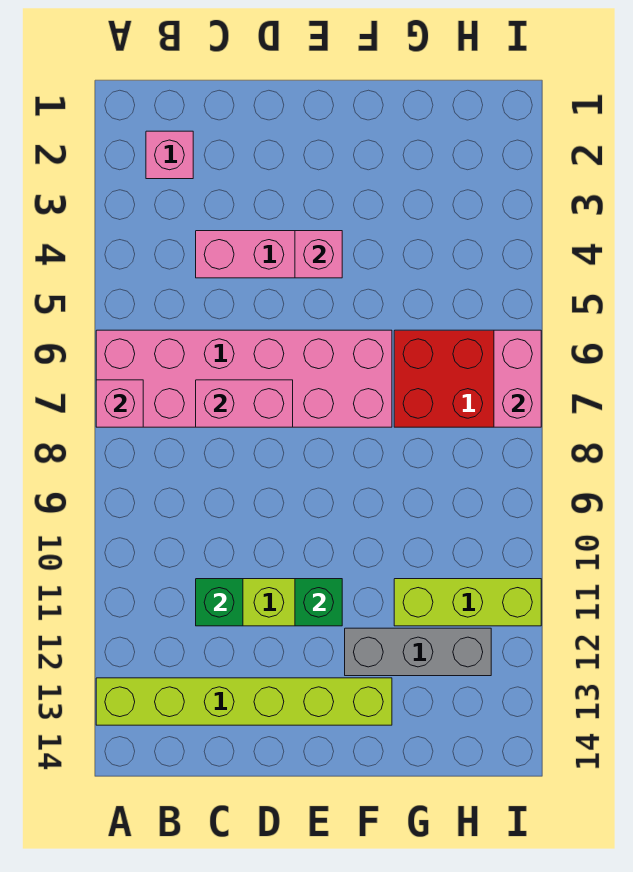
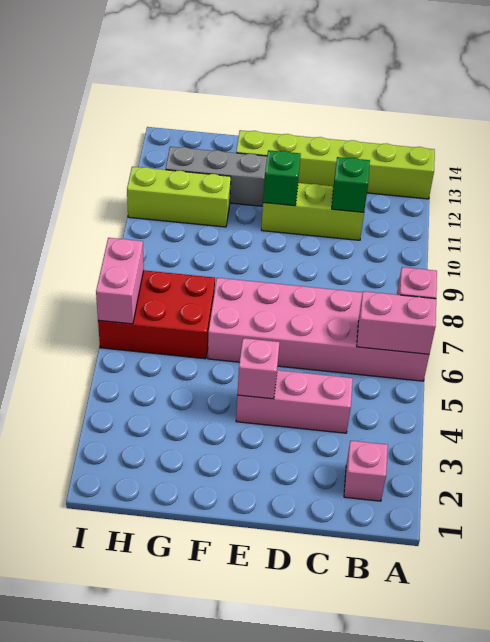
pink 1x2 brick [196,380,293,427] -> pink 1x2 brick moved to [357,291,436,354]

